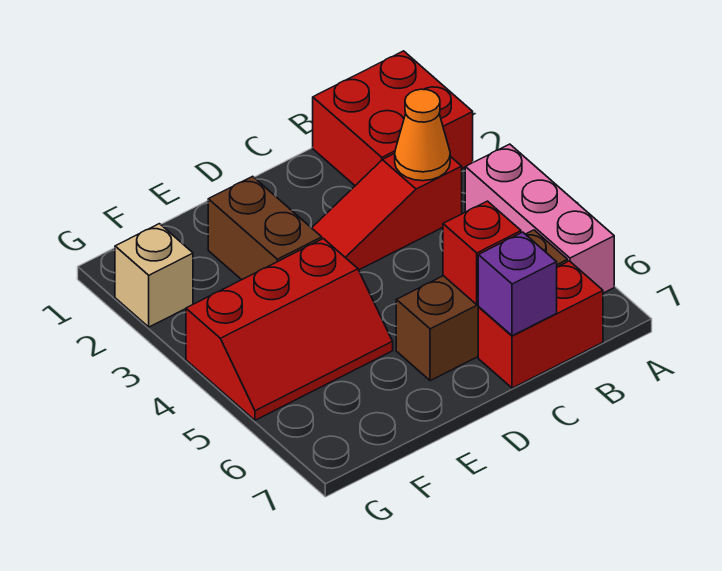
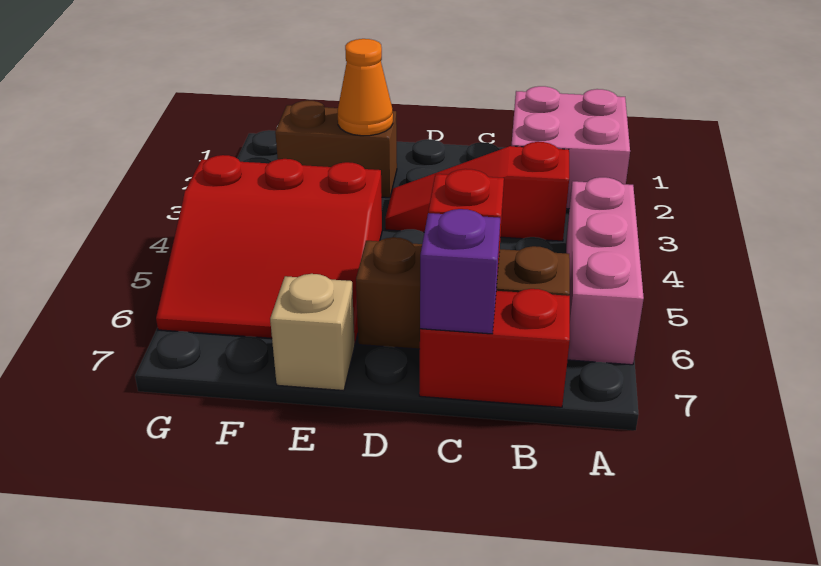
red 2x2 brick [313,51,473,186] -> pink 2x2 brick [511,86,630,209]
orange 1x1 cone [395,89,450,181] -> orange 1x1 cone moved to [338,39,393,136]
brown 1x2 brick [208,176,322,280] -> brown 1x2 brick turned to [275,100,397,198]
red 2x3 slope [186,239,393,420] -> red 3x3 slope [156,155,382,343]
tan 1x1 brick [115,224,193,327] -> tan 1x1 brick moved to [270,274,355,391]

